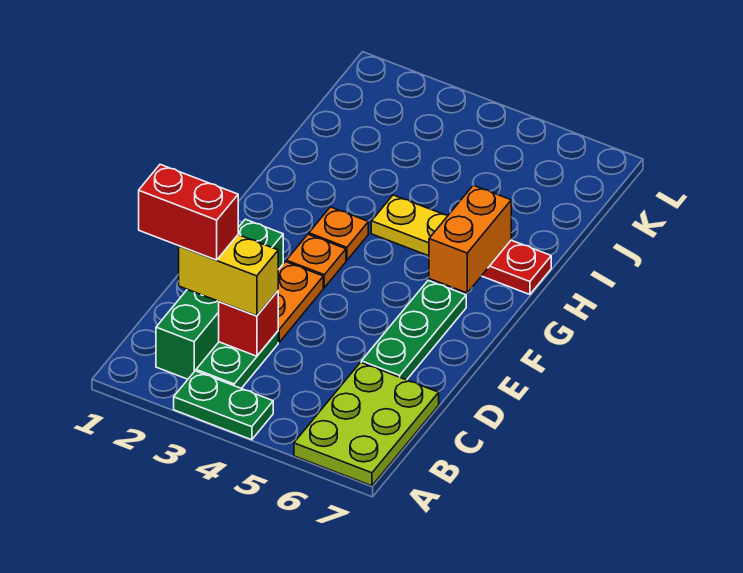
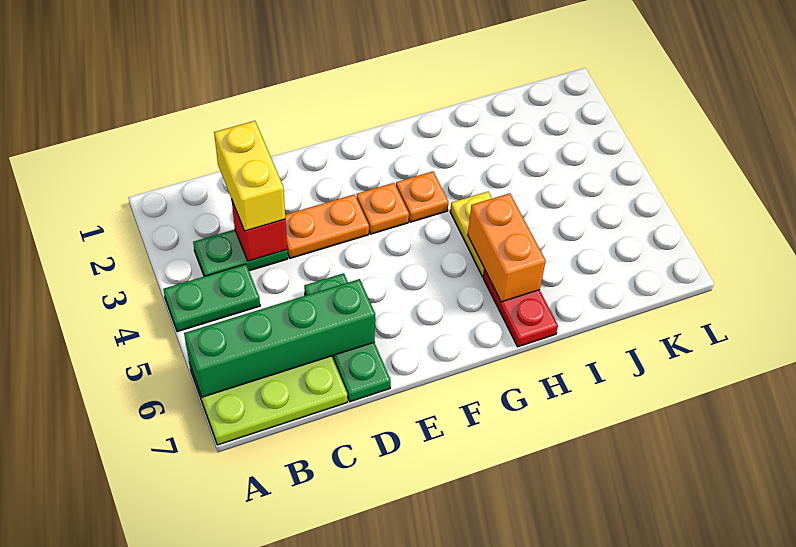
green 1x2 plate [174,371,273,440] -> green 1x2 plate turned to [163,264,260,332]
green 1x4 brick [156,219,283,379] -> green 1x4 brick moved to [184,279,375,397]
red 1x2 brick [139,164,238,260] -> none
green 1x3 plate [361,280,466,380] -> green 1x3 plate turned to [304,273,391,402]
orange 1x2 brick [429,185,511,293] -> orange 1x2 brick turned to [468,193,546,302]

